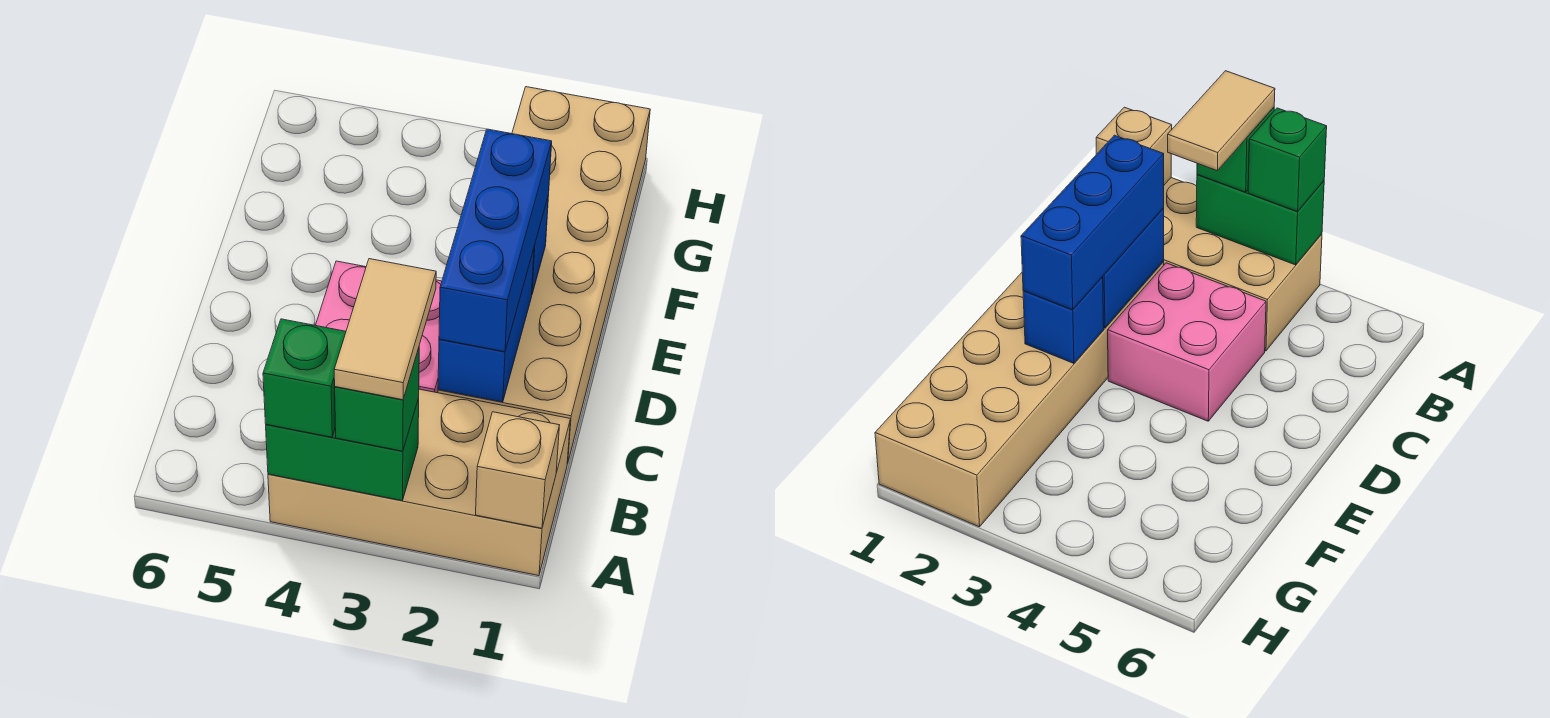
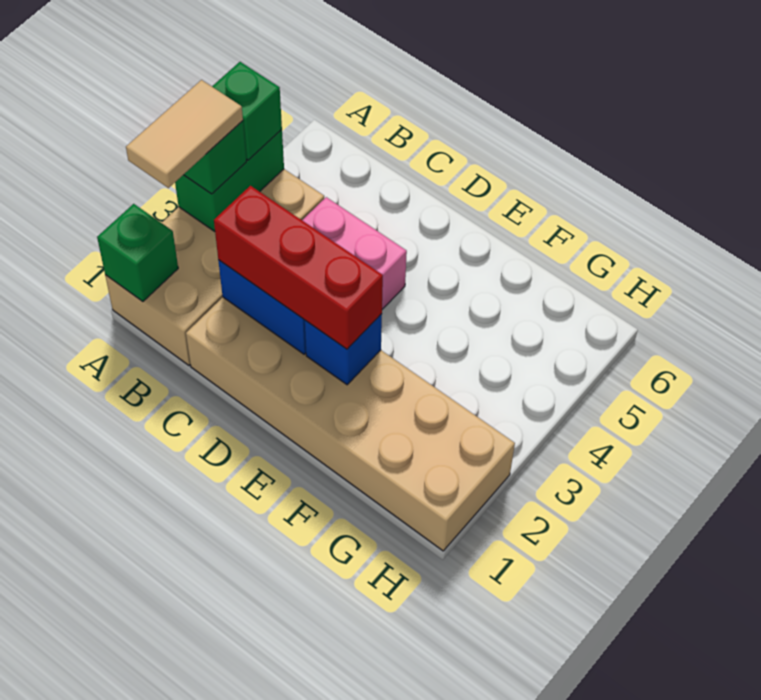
tan 1x1 brick [476,412,559,528] -> green 1x1 brick [97,204,178,302]
tan 1x2 tile [334,259,436,400] -> tan 1x2 tile turned to [126,80,243,188]
blue 1x3 brick [439,129,552,352] -> red 1x3 brick [214,186,383,349]

